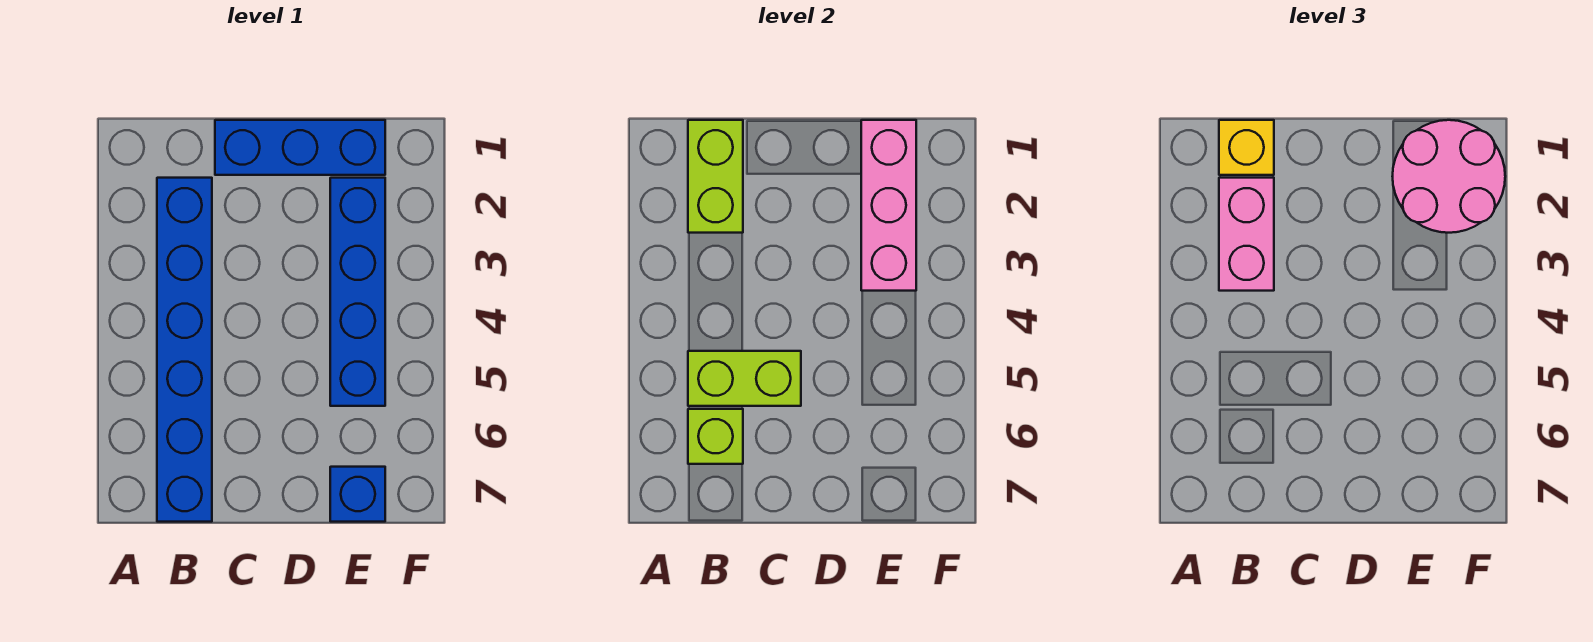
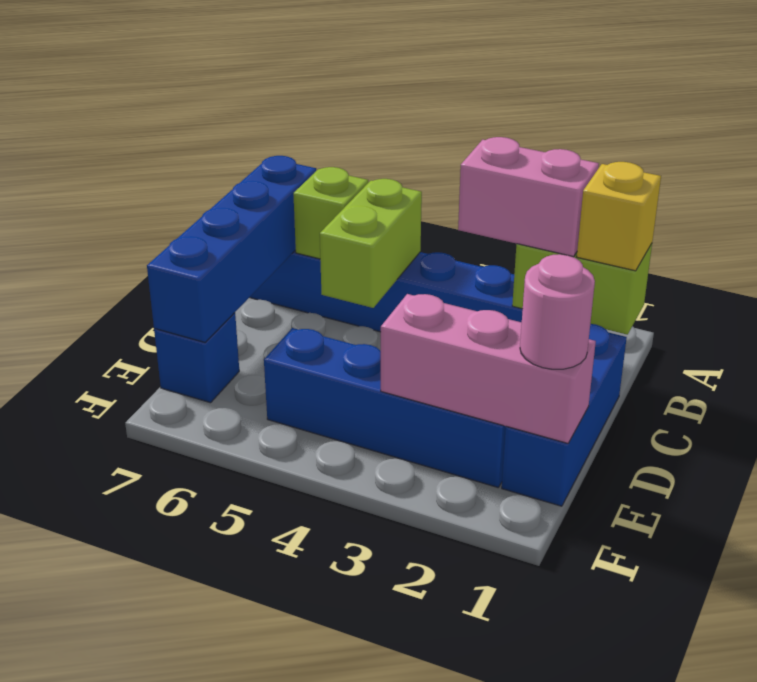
none -> blue 1x4 brick [147,156,316,342]
pink 2x2 round brick [1392,120,1505,233] -> pink 1x1 round brick [520,254,595,369]

